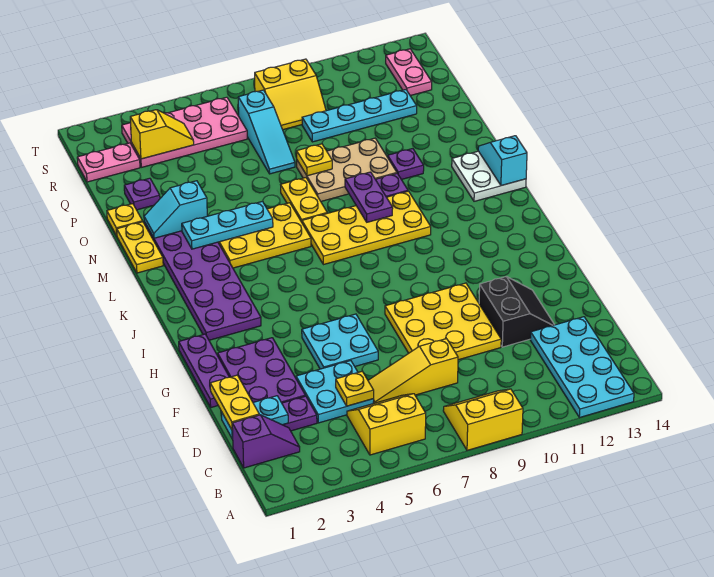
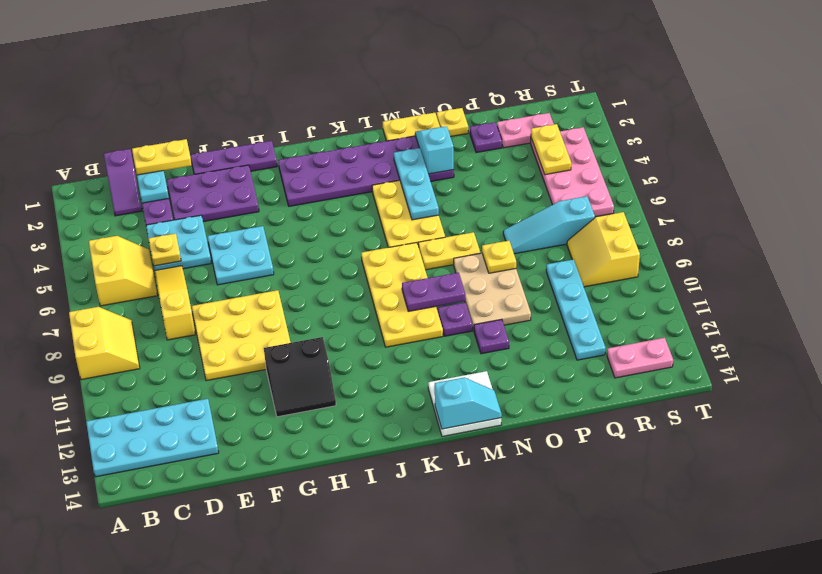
black 2x2 slope [479,277,554,347] -> black 2x2 slope moved to [264,337,336,417]
pink 1x2 plate [77,143,140,182] -> pink 1x2 plate turned to [497,113,554,148]
yellow 1x2 slope [130,110,194,159] -> yellow 1x2 plate [531,124,571,175]

